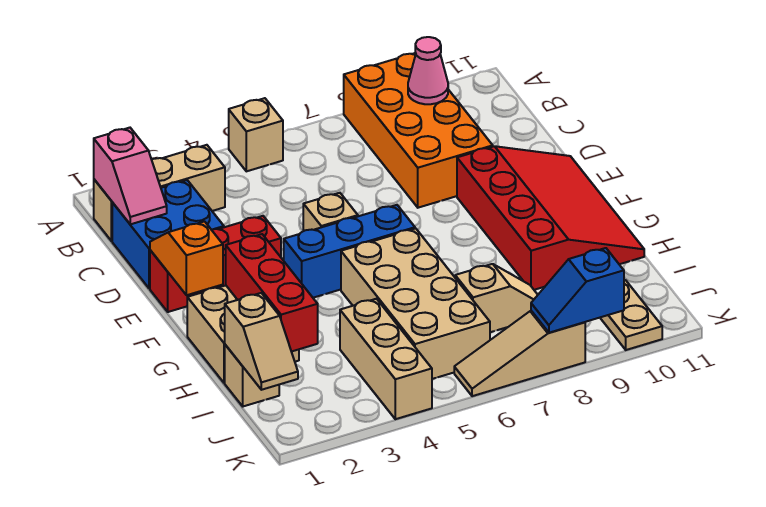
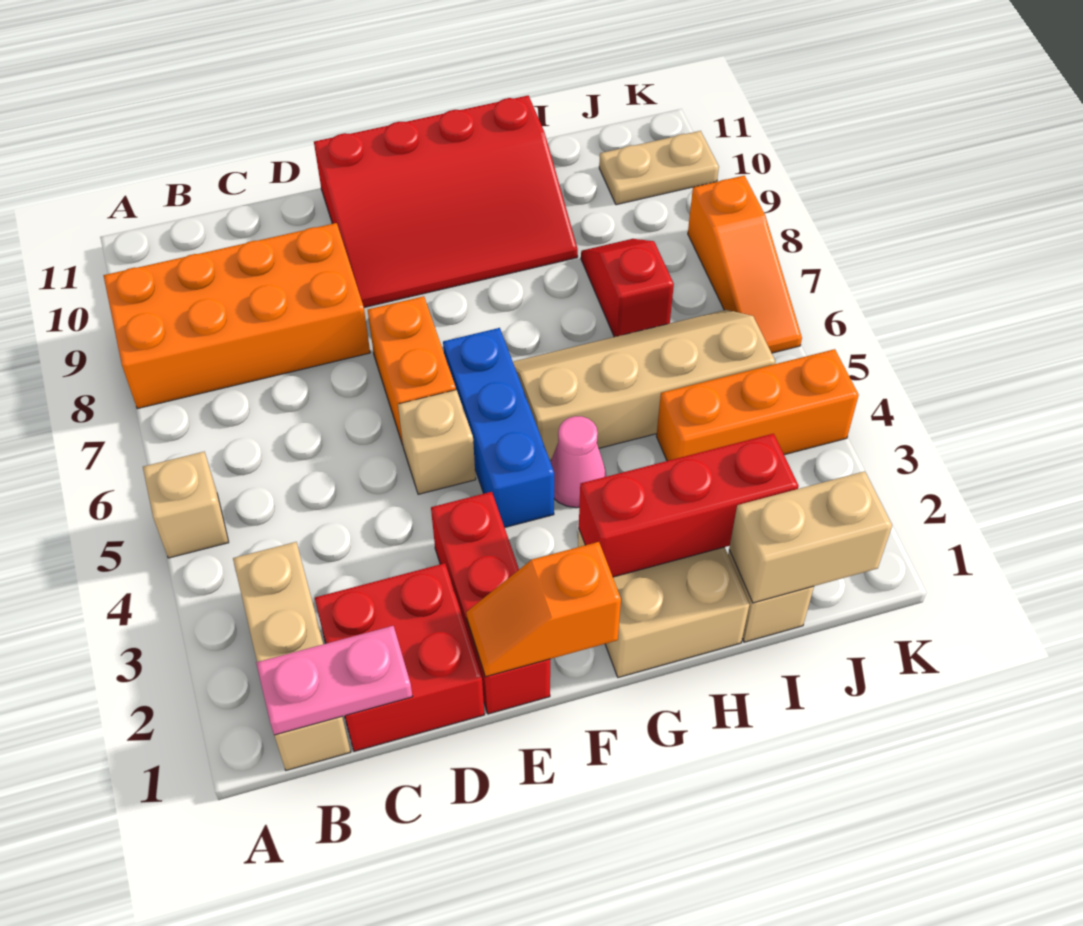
pink 1x2 slope [94,128,167,224] -> pink 1x2 plate [256,626,413,735]
pink 1x1 cone [408,37,448,104] -> pink 1x1 cone moved to [550,416,606,508]
blue 2x2 brick [112,180,224,288] -> red 2x2 brick [315,563,484,751]
none -> orange 1x2 brick [368,296,456,445]
red 3x4 slope [457,146,644,290] -> red 3x4 slope turned to [314,96,578,307]
tan 2x4 brick [341,228,490,379] -> tan 2x4 slope [513,310,775,461]
tan 1x2 slope [225,293,298,390] -> tan 1x2 brick [729,471,892,603]
tan 1x3 brick [340,299,432,419] -> orange 1x3 brick [656,349,859,461]
tan 1x2 slope [455,264,538,332] -> red 1x2 slope [581,239,674,337]
tan 1x3 slope [454,311,585,396] -> orange 1x3 slope [688,176,802,353]
blue 1x2 slope [531,248,624,333] -> none

